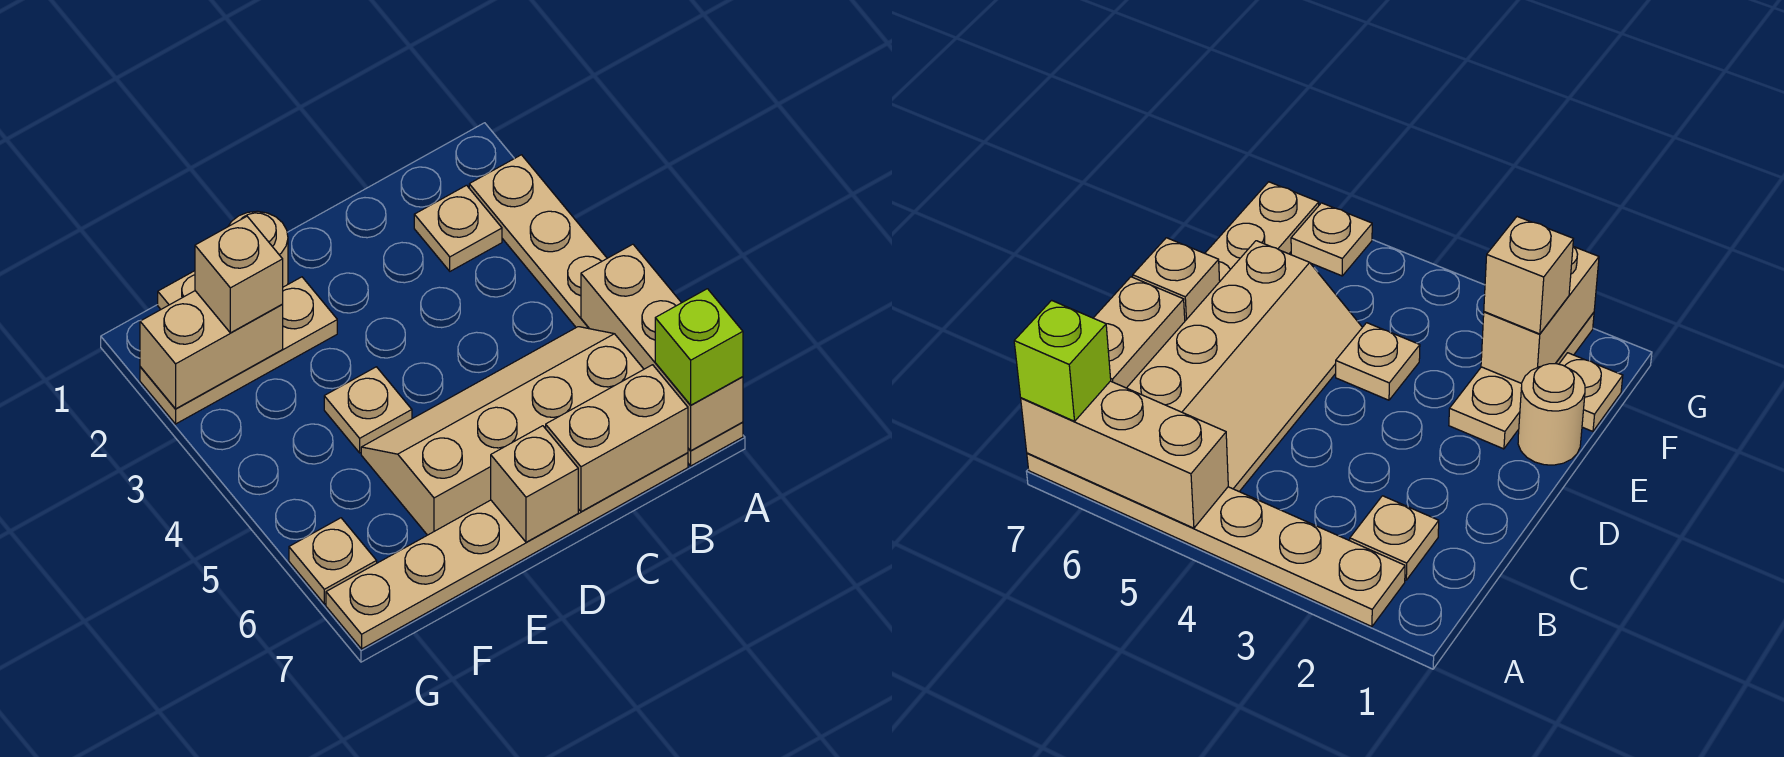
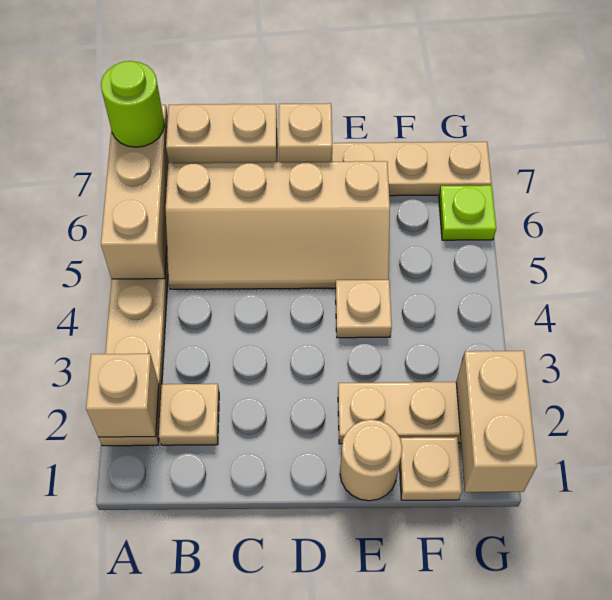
lime 1x1 brick [655,289,743,405] -> lime 1x1 round brick [101,61,165,147]
tan 1x2 brick [140,291,283,409] -> tan 1x2 brick turned to [456,351,537,492]
tan 1x1 brick [195,216,283,333] -> tan 1x1 brick moved to [86,354,159,437]
tan 1x1 plate [289,518,377,604] -> lime 1x1 plate [439,185,496,240]

